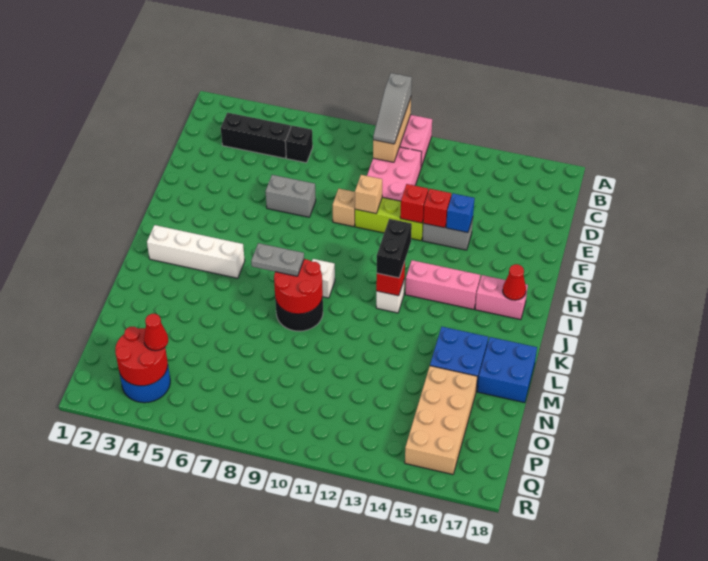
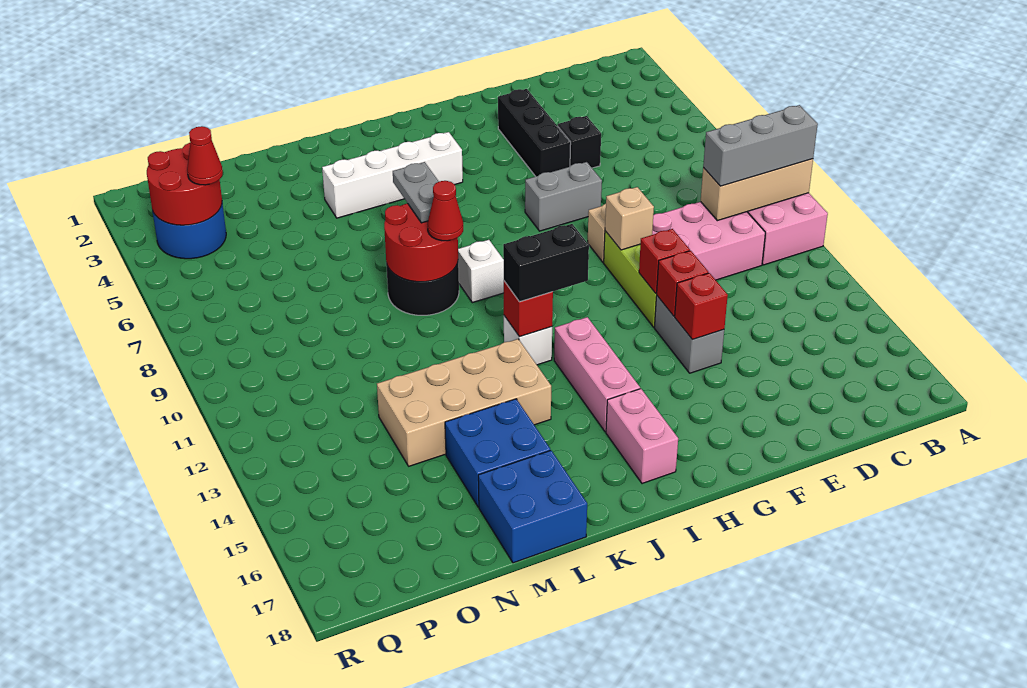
grey 1x3 slope [373,73,412,144] -> grey 1x3 brick [703,105,818,186]
black 1x3 brick [221,113,291,158] -> black 1x3 brick moved to [498,89,571,176]
black 1x1 brick [285,126,313,163] -> black 1x1 brick moved to [558,116,601,168]
grey 1x2 brick [266,175,316,217] -> grey 1x2 brick turned to [525,162,602,231]
blue 1x1 brick [446,193,475,233] -> red 1x1 brick [675,273,728,340]
red 1x1 cone [503,264,526,300] -> red 1x1 cone moved to [428,181,463,241]
white 1x4 brick [147,225,245,278] -> white 1x4 brick turned to [322,132,463,218]
tan 2x4 brick [405,366,477,474] -> tan 2x4 brick moved to [377,339,551,466]

